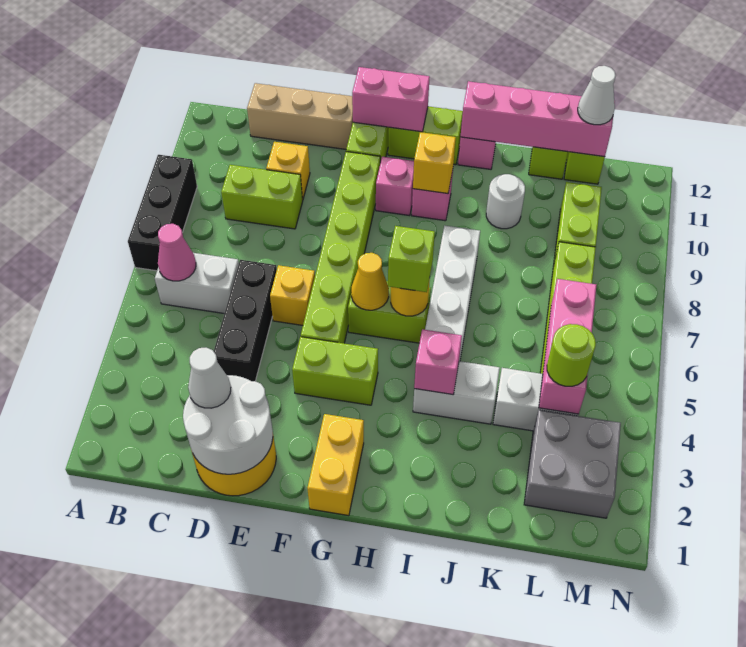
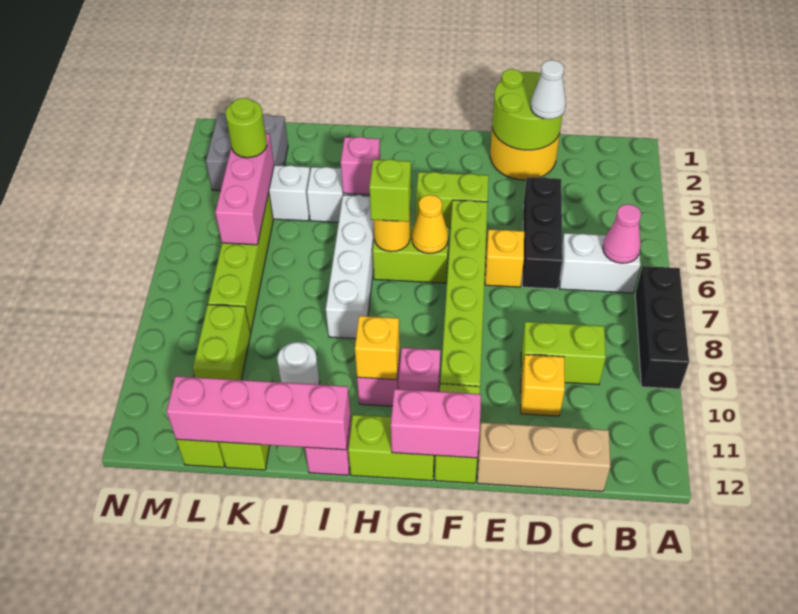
white 2x2 round brick [183,375,273,474] -> lime 2x2 round brick [492,69,562,150]
yellow 1x2 brick [307,414,364,516] -> none
white 1x1 cone [578,66,616,125] -> none

